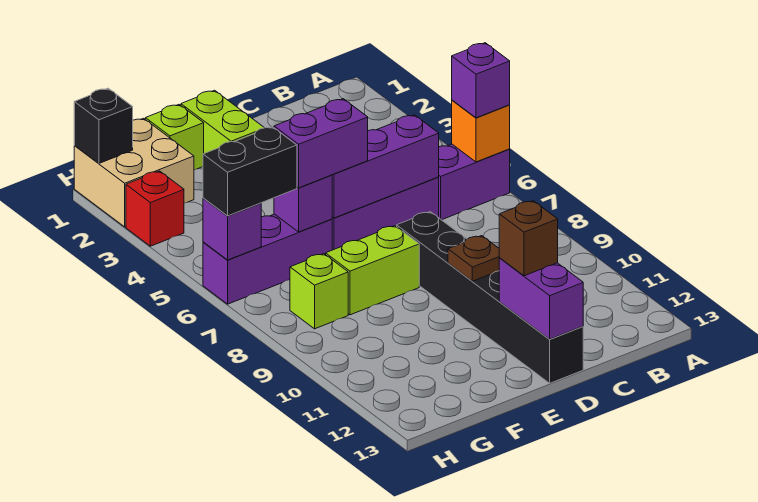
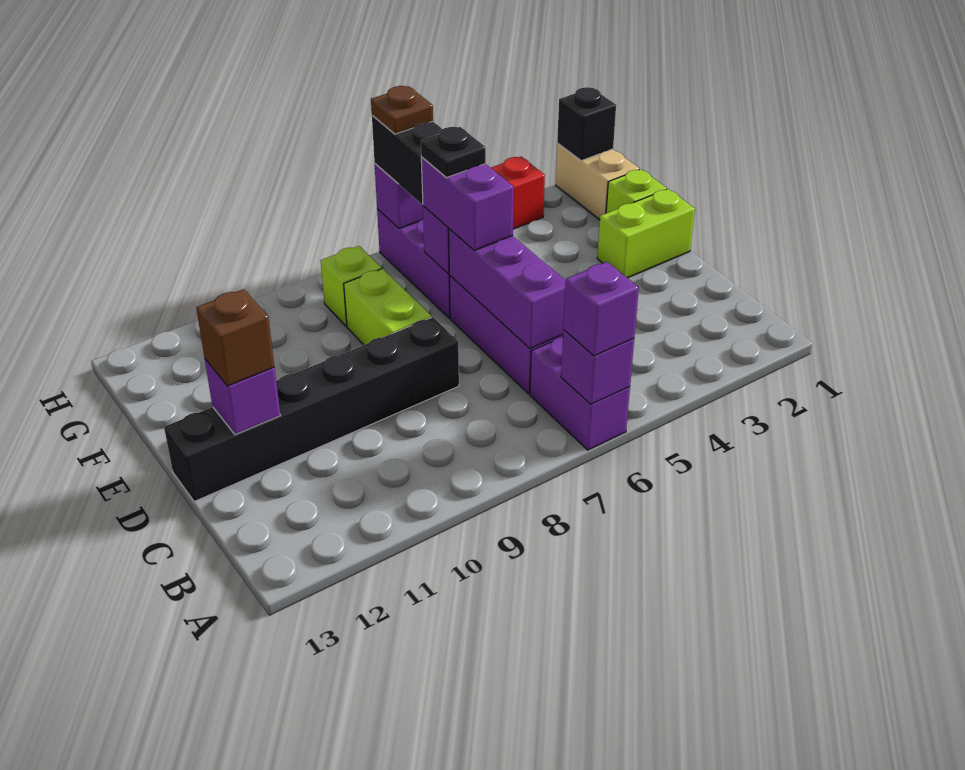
orange 1x1 brick [452,100,510,162] -> purple 1x1 brick [561,330,634,404]
brown 1x1 plate [448,236,499,281] -> brown 1x1 plate moved to [371,86,433,134]
purple 1x2 brick [499,258,583,339] -> purple 1x1 brick [205,359,280,435]
none -> black 1x1 plate [421,127,486,178]
tan 2x2 brick [74,118,194,227] -> tan 1x2 brick [556,144,639,220]

